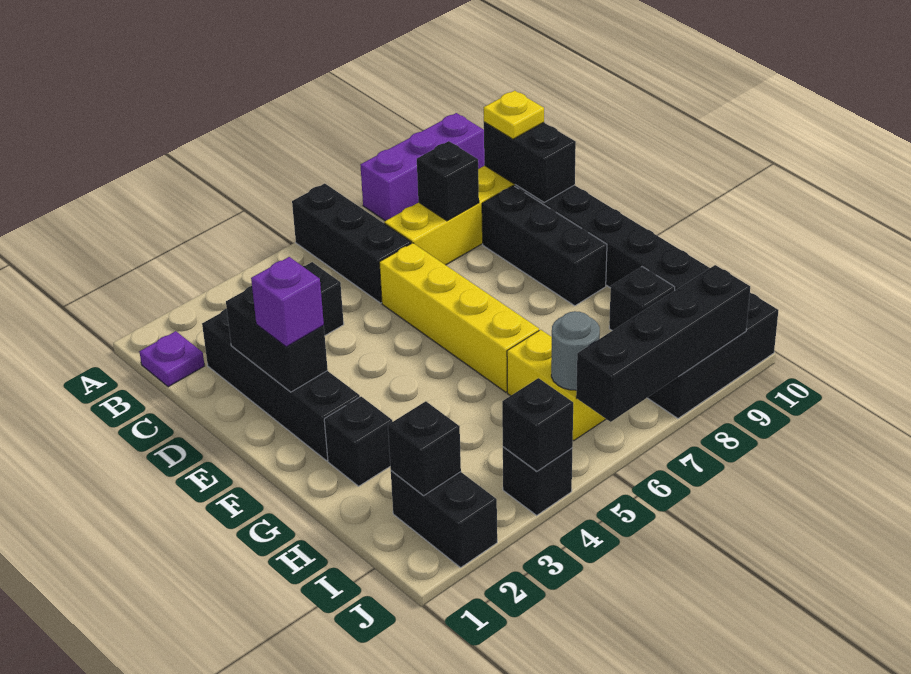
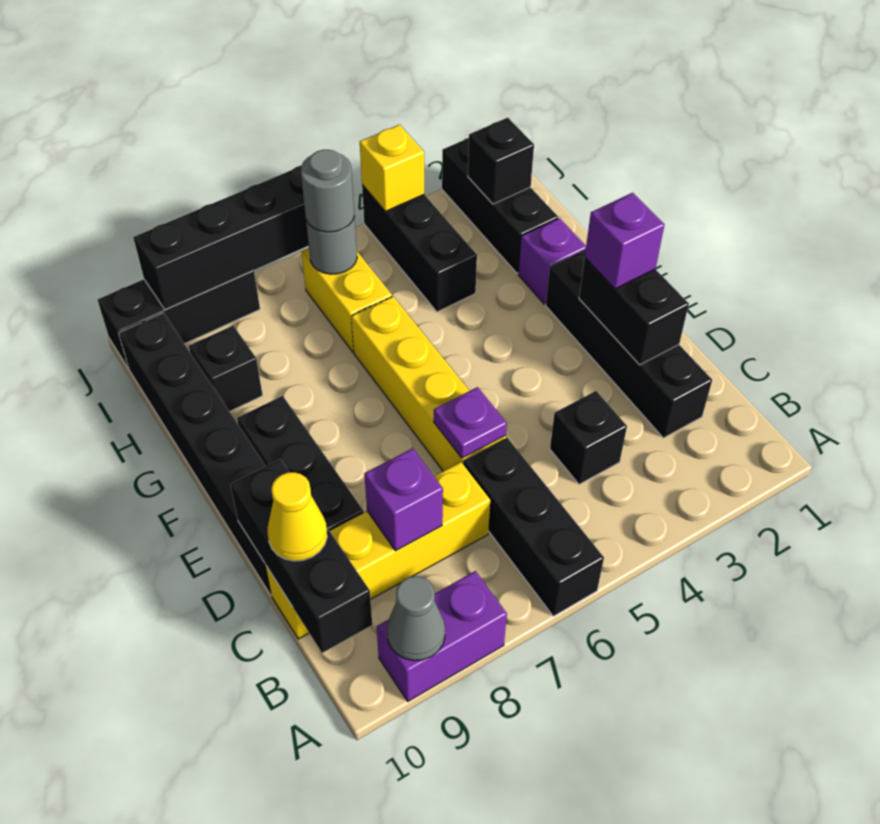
purple 1x3 brick [361,113,484,221] -> purple 1x2 brick [376,571,507,701]
none -> grey 1x1 cone [387,576,445,661]
purple 1x1 plate [140,331,205,387] -> purple 1x1 plate moved to [434,387,507,458]
black 1x1 brick [417,141,479,221] -> purple 1x1 brick [364,448,443,551]
black 1x2 brick [484,122,576,202] -> black 1x3 brick [230,459,372,653]
yellow 1x1 plate [483,91,544,139] -> yellow 1x1 cone [268,472,327,561]
black 1x1 brick [324,397,393,486] -> purple 1x1 brick [518,218,586,304]
black 1x2 brick [391,471,497,568] -> black 1x3 brick [442,138,558,273]
none -> grey 1x1 round brick [301,150,355,232]
black 1x1 brick [503,447,572,515] -> black 1x3 brick [362,185,477,312]
black 1x1 brick [502,378,573,471] -> yellow 1x1 brick [360,125,424,211]

